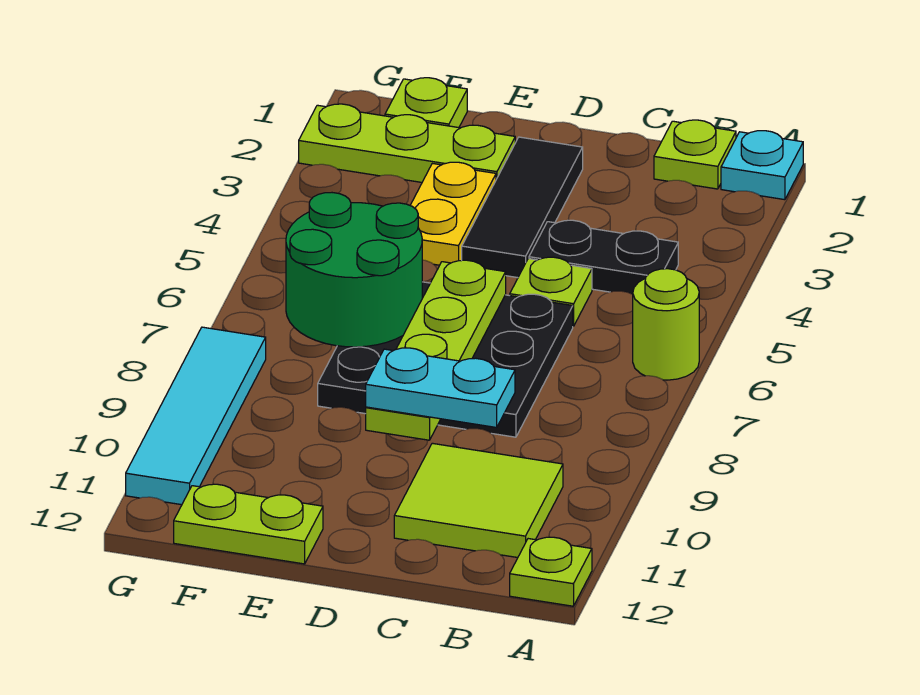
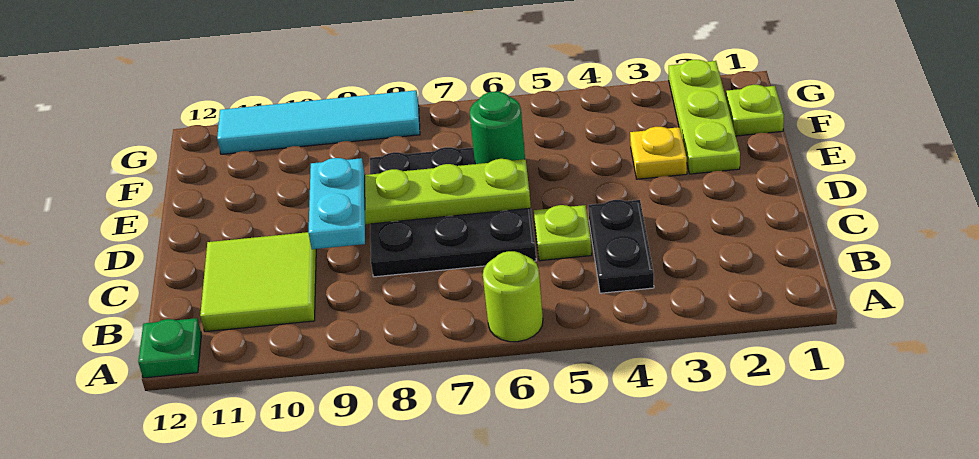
cyan 1x1 plate [721,131,803,200] -> none
lime 1x1 plate [510,537,592,606] -> green 1x1 plate [138,318,201,378]
lime 1x1 plate [654,120,736,189] -> none
black 1x3 tile [462,137,583,278] -> none
yellow 1x2 plate [410,162,496,265] -> yellow 1x1 plate [630,127,687,179]
green 2x2 round brick [286,193,422,347] -> green 1x1 round brick [470,92,525,164]
lime 1x2 plate [174,484,323,564] -> none

